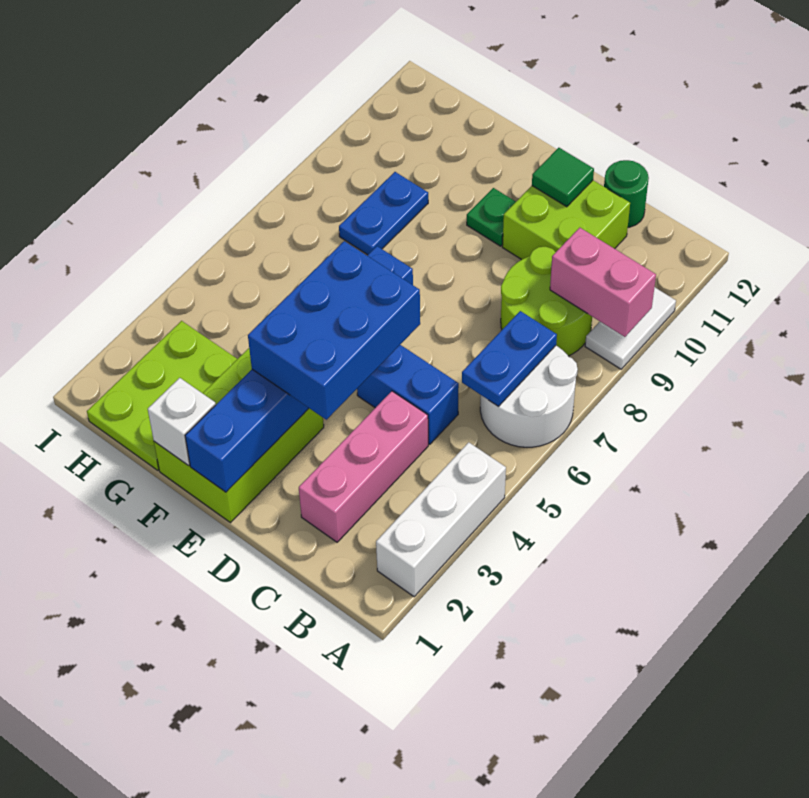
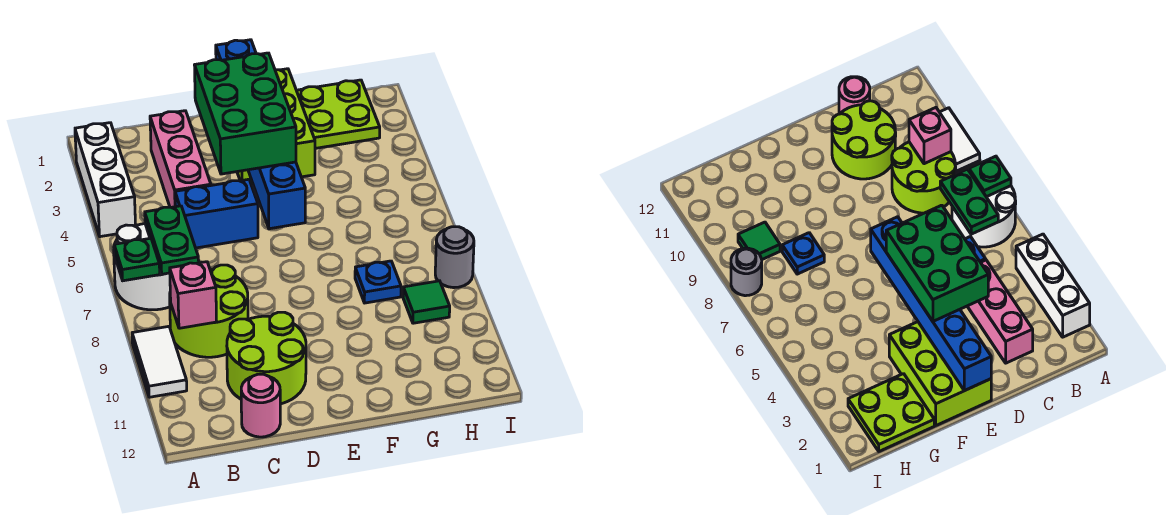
pink 1x2 brick [550,228,656,337] -> pink 1x1 brick [170,262,217,328]
blue 1x2 plate [462,311,557,407] -> green 1x2 plate [145,206,199,274]
lime 2x2 brick [502,180,630,260] -> lime 2x2 round brick [227,312,306,404]
green 1x1 round brick [604,160,649,227] -> pink 1x1 round brick [241,374,280,437]
blue 2x3 brick [248,241,420,420] -> green 2x3 brick [195,53,296,174]
green 1x1 tile [532,148,594,207] -> green 1x1 tile moved to [403,281,450,323]
green 1x1 plate [467,188,516,246] -> green 1x1 plate moved to [114,238,160,281]
white 1x1 brick [148,378,216,466] -> none
lime 2x3 plate [87,321,237,470] -> lime 2x2 plate [297,80,380,148]
blue 1x2 plate [339,172,428,255] -> blue 1x1 plate [355,261,401,303]
none -> grey 1x1 round brick [435,227,474,288]

